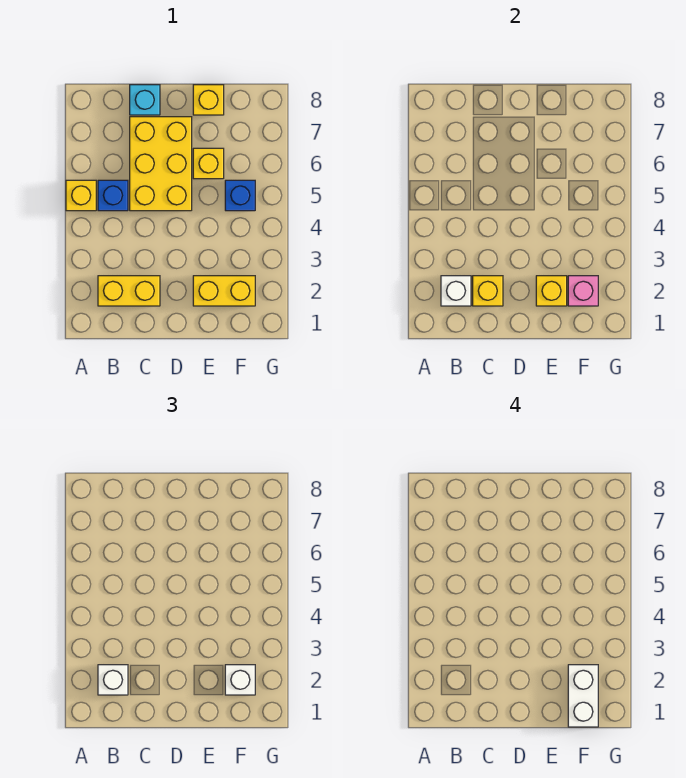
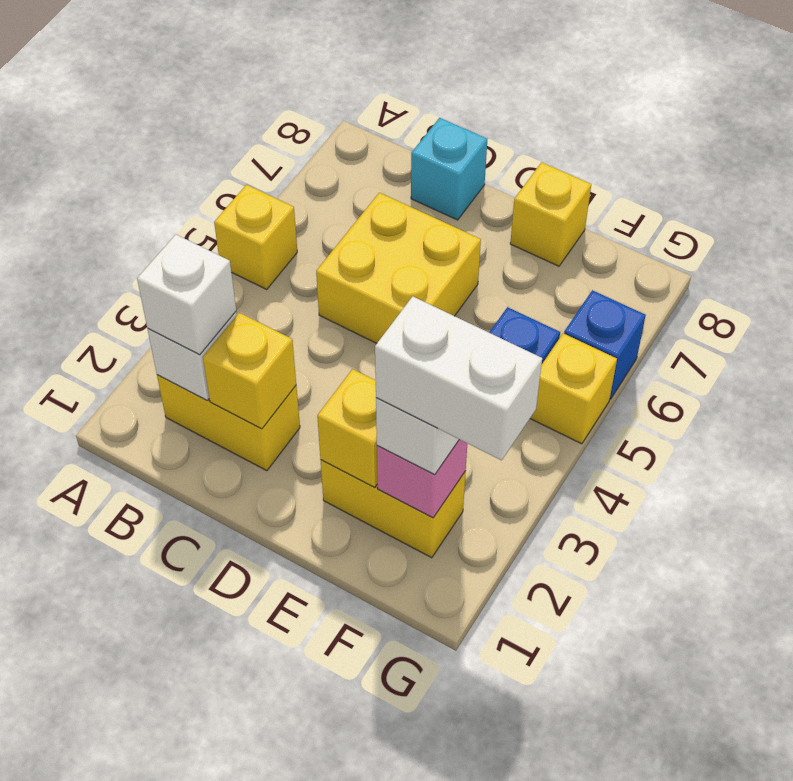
blue 1x1 brick [98,180,128,211] -> blue 1x1 brick moved to [564,290,646,399]
yellow 2x3 brick [130,117,192,211] -> yellow 2x2 brick [316,193,481,343]
yellow 1x1 brick [193,148,224,179] -> yellow 1x1 brick moved to [530,333,617,444]
white 1x2 brick [568,665,598,727] -> white 1x2 brick turned to [375,296,542,460]

